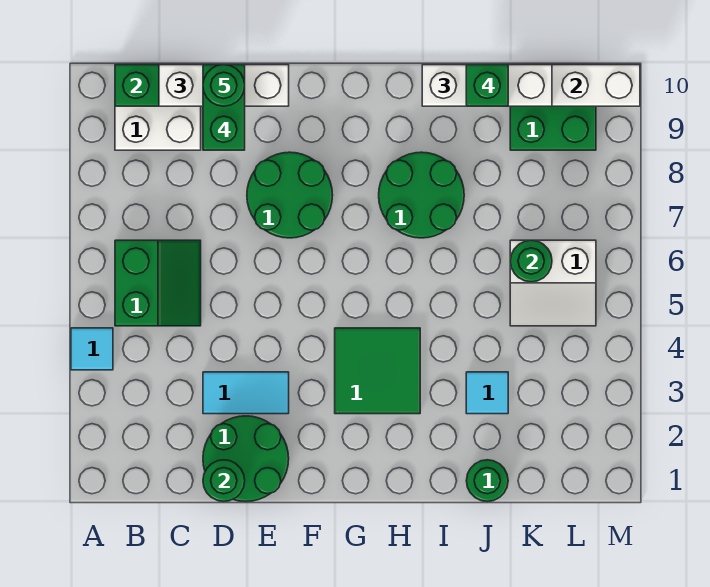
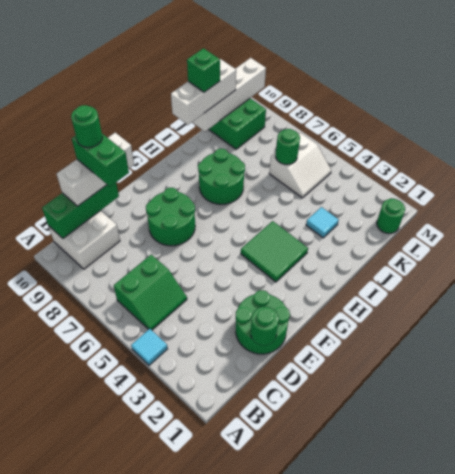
green 2x2 slope [115,240,201,326] -> green 2x2 slope turned to [114,255,187,330]
cyan 1x2 tile [203,372,289,414] -> none
green 1x1 round brick [466,460,508,502] -> green 1x1 round brick moved to [377,199,405,233]

